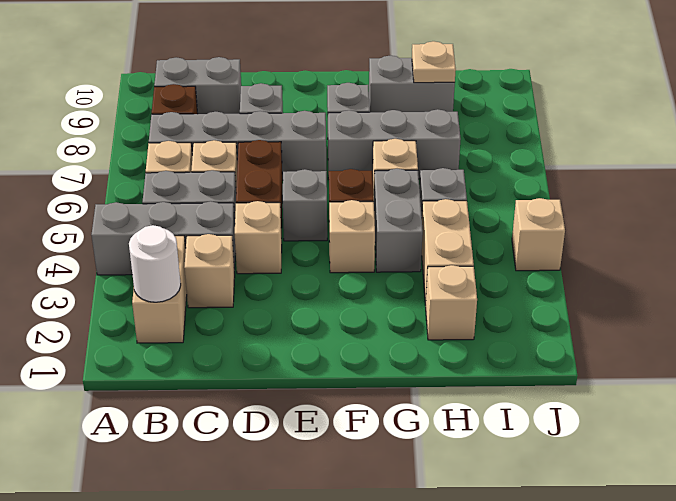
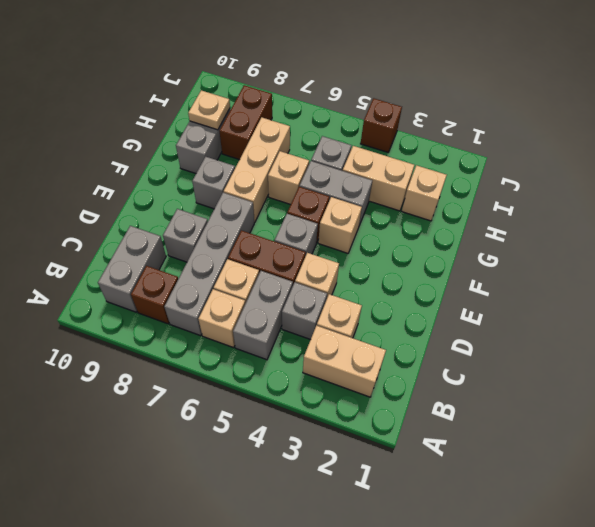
grey 1x3 brick [91,201,236,275] -> grey 1x1 brick [282,282,327,340]
white 1x1 round brick [129,225,181,302] -> none
grey 1x3 brick [328,109,461,179] -> tan 1x3 brick [224,117,290,222]
none -> brown 1x2 brick [220,85,272,160]
tan 1x1 brick [512,198,565,271] -> brown 1x1 brick [361,98,402,152]

